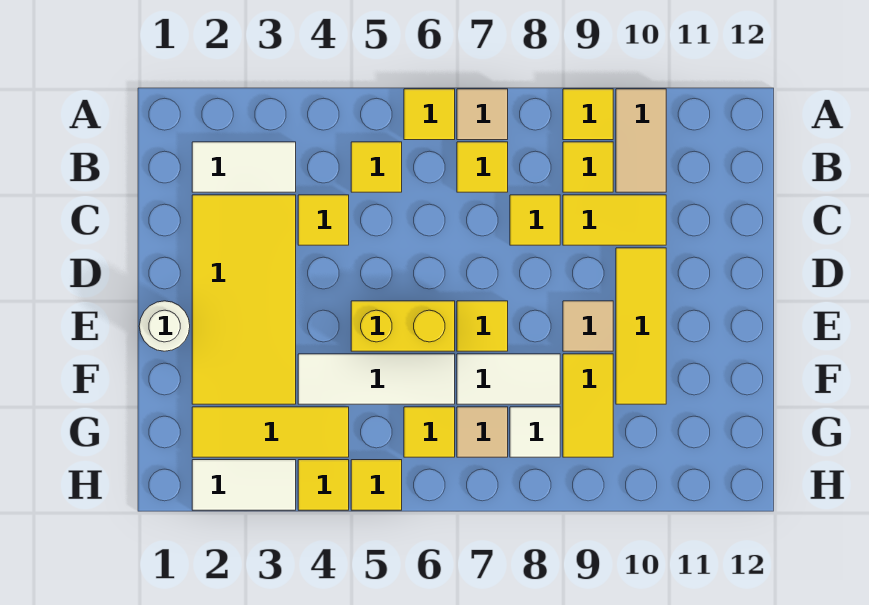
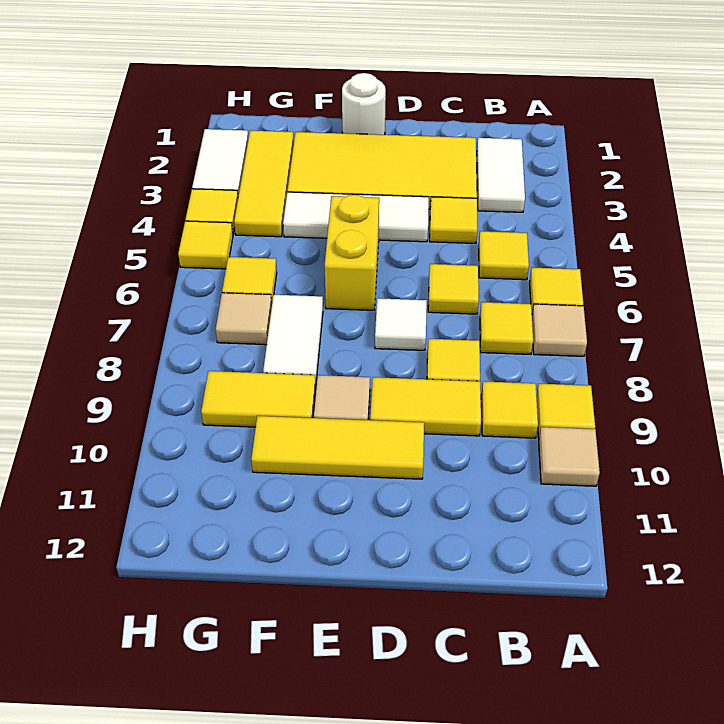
tan 1x2 tile [616,89,666,192] -> tan 1x1 tile [539,427,600,486]
yellow 1x2 tile [563,195,666,245] -> yellow 1x2 tile turned to [370,377,481,436]
yellow 1x1 tile [457,301,508,351] -> yellow 1x1 tile moved to [428,264,479,314]
white 1x3 tile [298,354,455,404] -> white 1x3 tile turned to [283,192,429,242]
white 1x1 tile [510,407,560,457] -> white 1x1 tile moved to [375,298,427,350]

